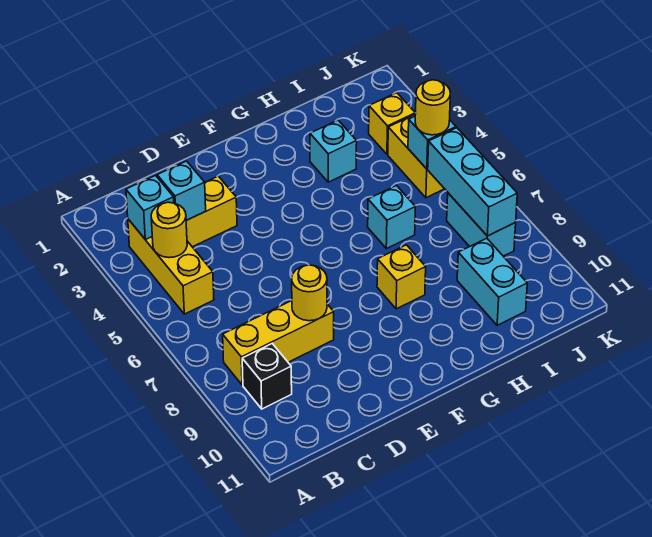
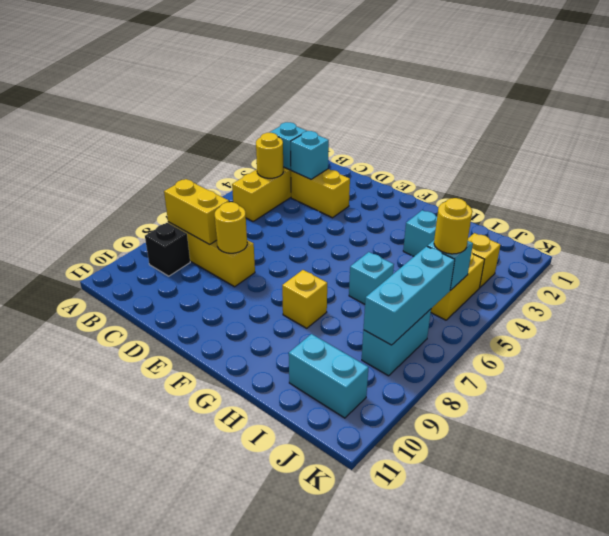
none -> yellow 1x2 brick [164,179,229,244]
cyan 1x2 brick [457,238,527,325] -> cyan 1x2 brick turned to [289,334,369,418]

